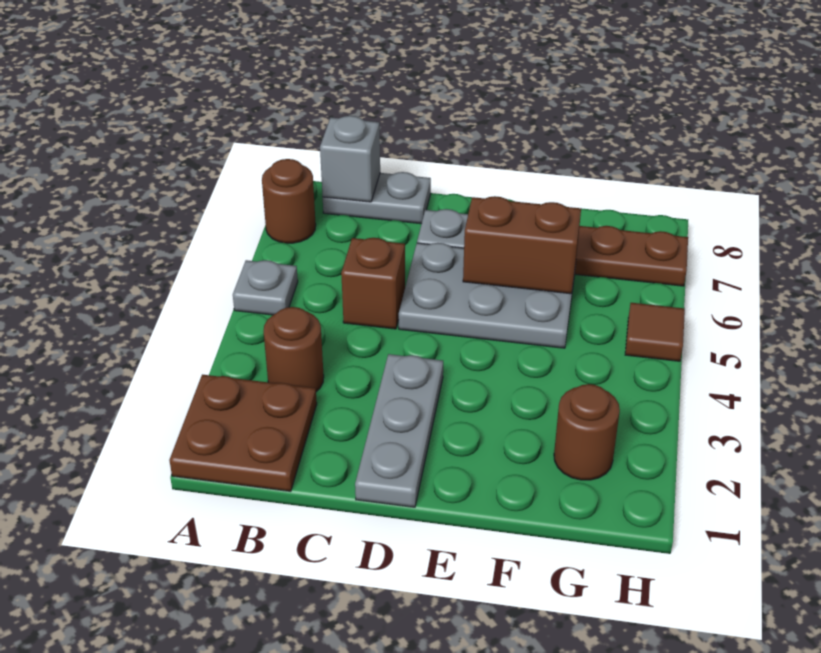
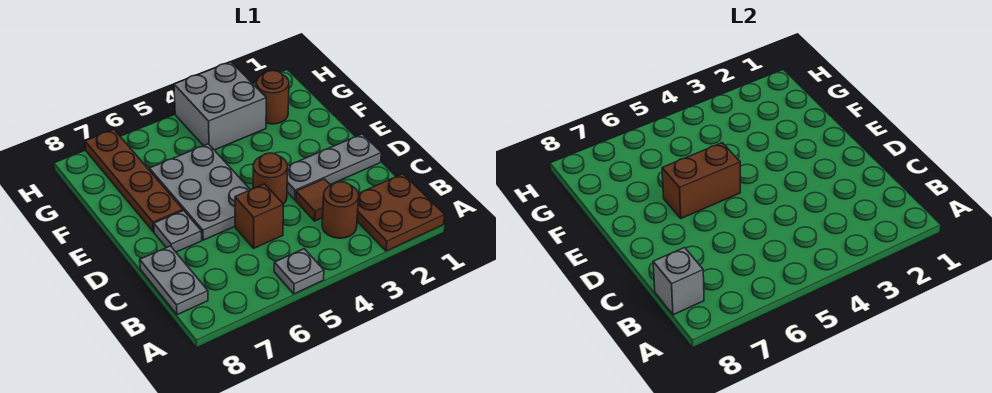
brown 1x1 round brick [262,159,316,243] -> brown 1x1 round brick moved to [253,153,288,204]
brown 1x2 brick [463,196,581,294] -> brown 1x2 brick turned to [662,143,740,218]
none -> grey 2x2 brick [174,62,266,150]
brown 1x1 tile [625,303,685,361] -> brown 1x1 tile moved to [296,179,330,221]

